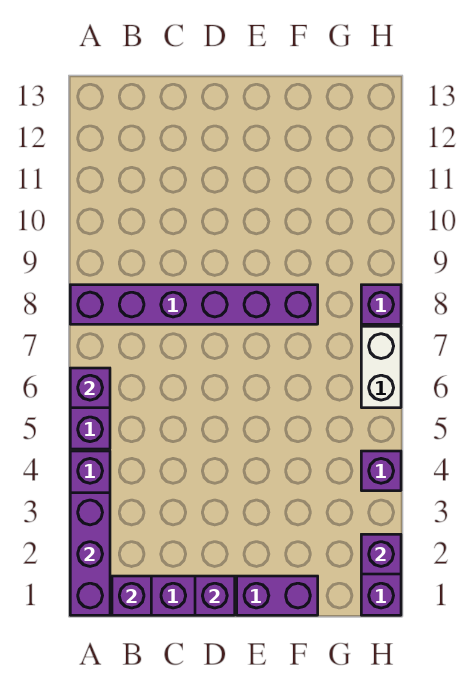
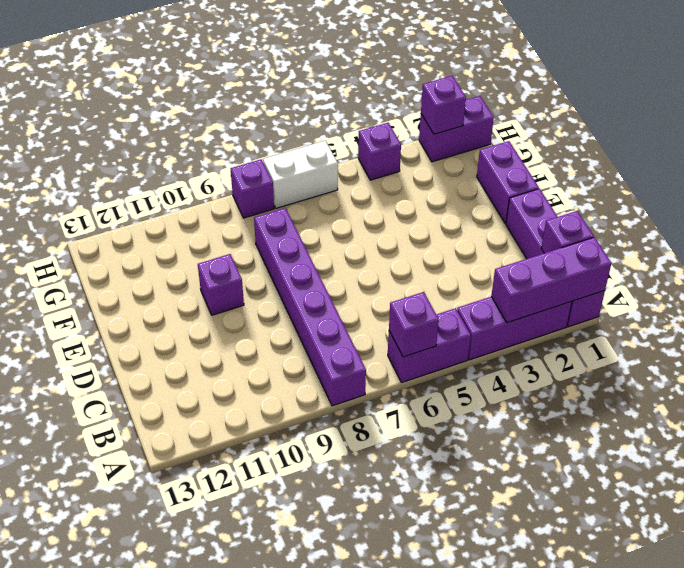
purple 1x1 brick [195,576,235,615] -> purple 1x1 brick moved to [198,254,244,315]

